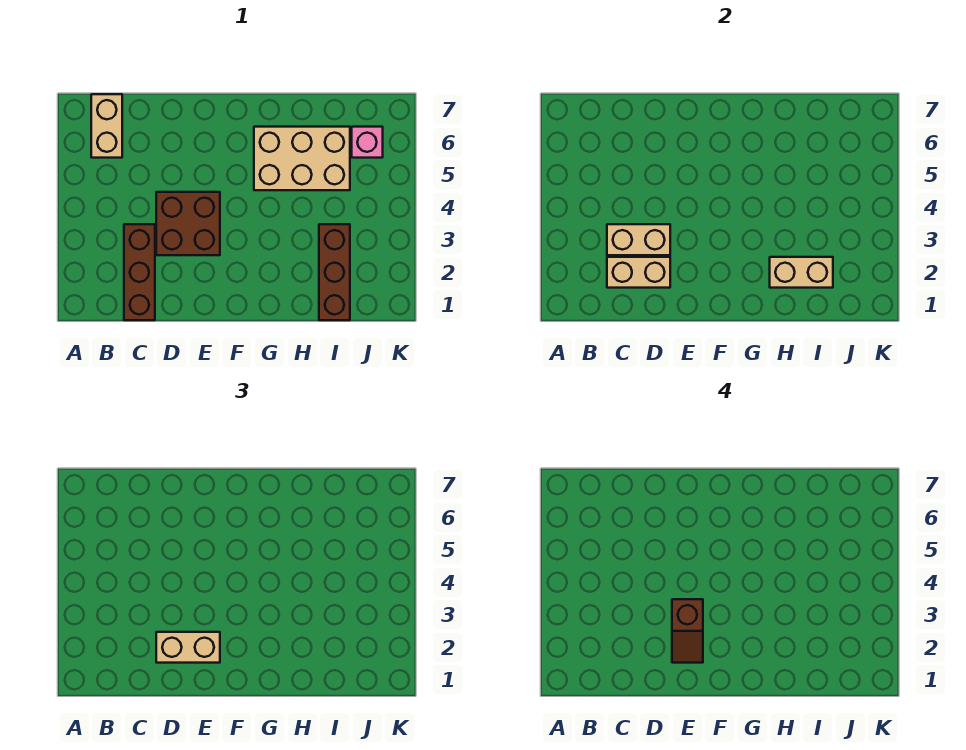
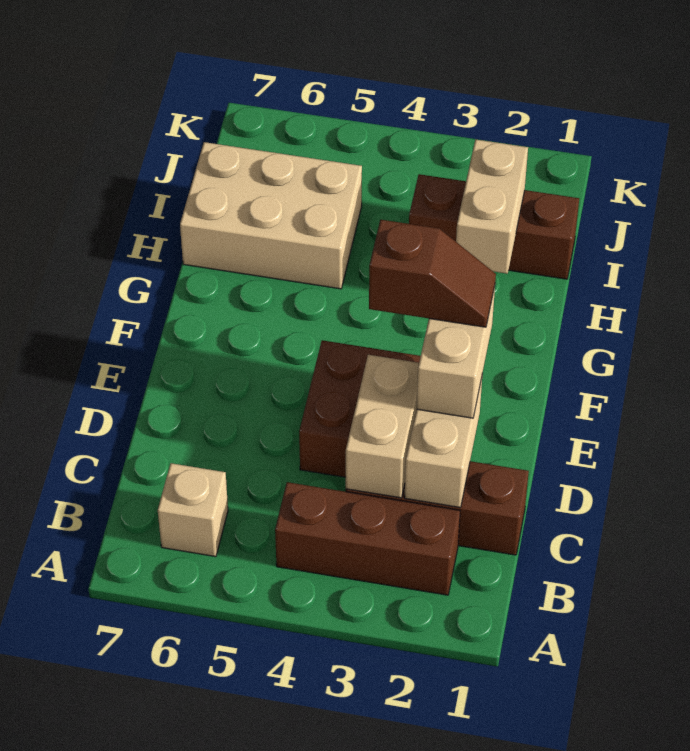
none -> brown 1x3 brick [275,482,460,595]
tan 1x2 brick [91,94,122,158] -> tan 1x1 brick [158,463,228,557]
tan 2x3 brick [254,127,350,190] -> tan 2x3 brick turned to [180,142,362,289]
pink 1x1 brick [352,127,383,158] -> none

